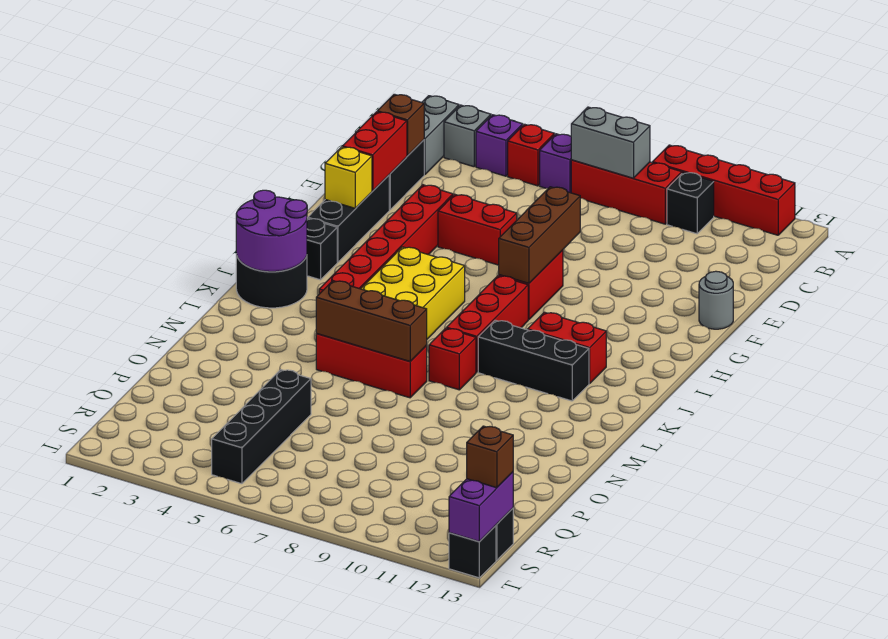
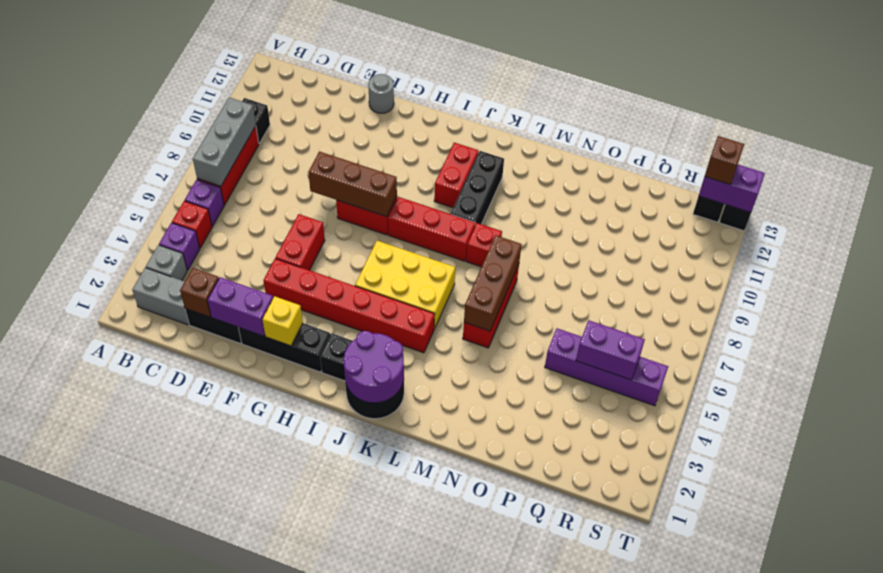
red 1x4 brick [652,145,795,235] -> none
grey 1x2 brick [571,107,650,178] -> grey 1x3 brick [193,97,256,186]
red 1x2 brick [343,112,407,191] -> purple 1x2 brick [207,277,273,336]
black 1x4 brick [212,370,311,484] -> purple 1x4 brick [545,328,668,406]
none -> purple 1x2 brick [576,321,645,380]

